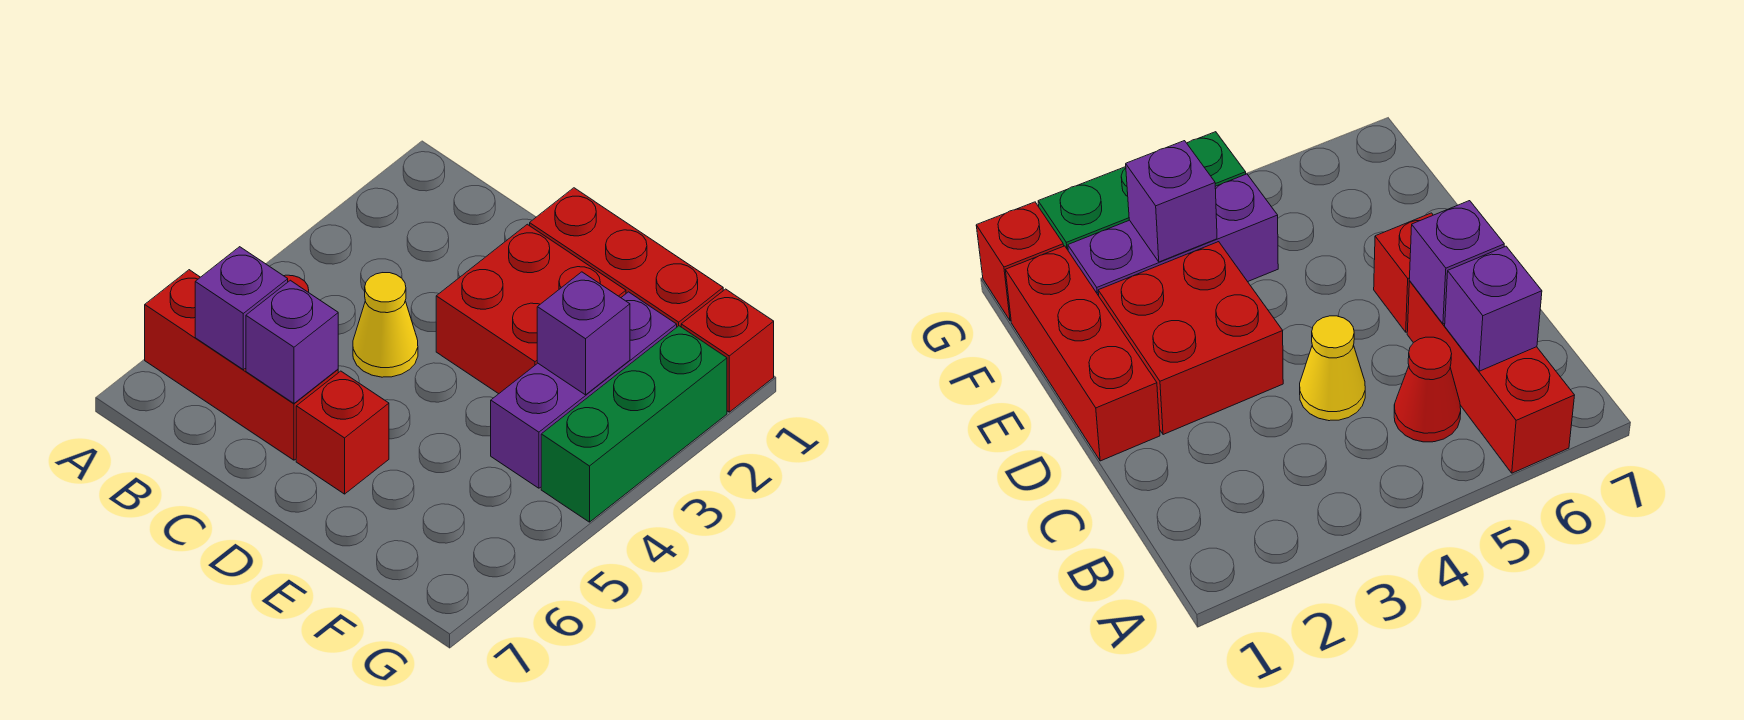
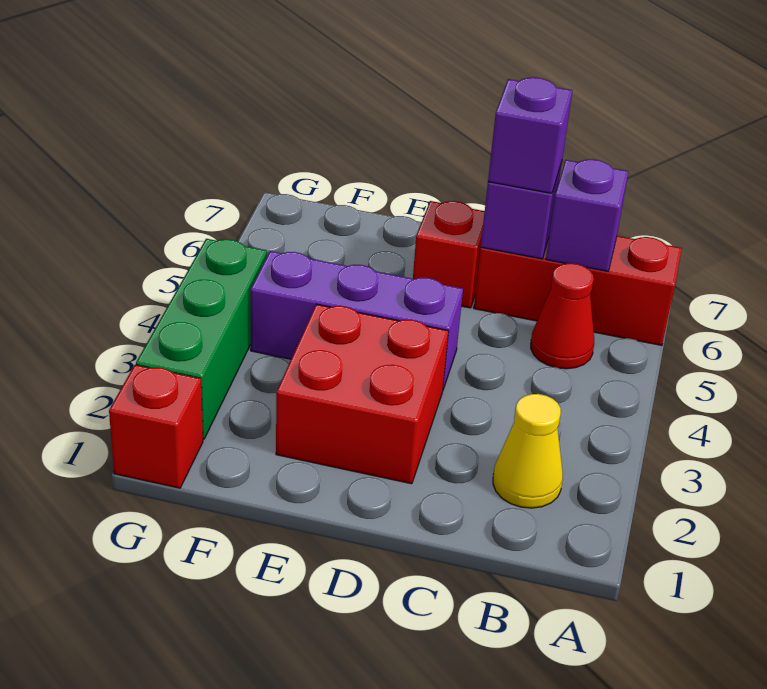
yellow 1x1 cone [353,273,418,377] -> yellow 1x1 cone moved to [493,394,563,508]
red 1x3 brick [530,188,723,327] -> none
purple 1x3 brick [491,292,677,488] -> purple 1x3 brick turned to [251,251,463,389]
purple 1x1 brick [537,272,630,395] -> purple 1x1 brick moved to [488,77,572,193]

